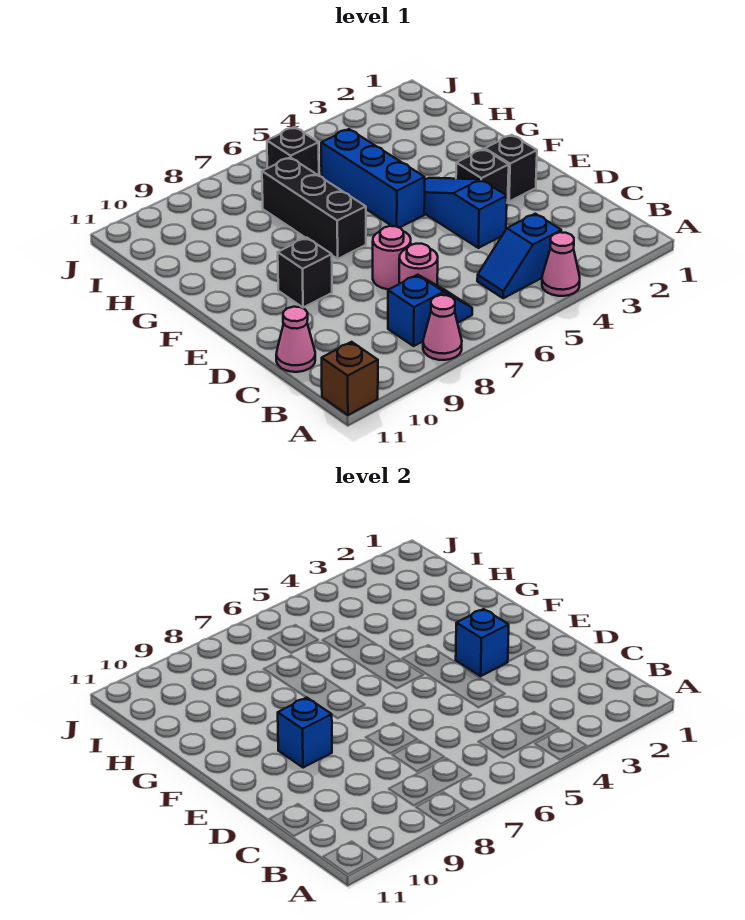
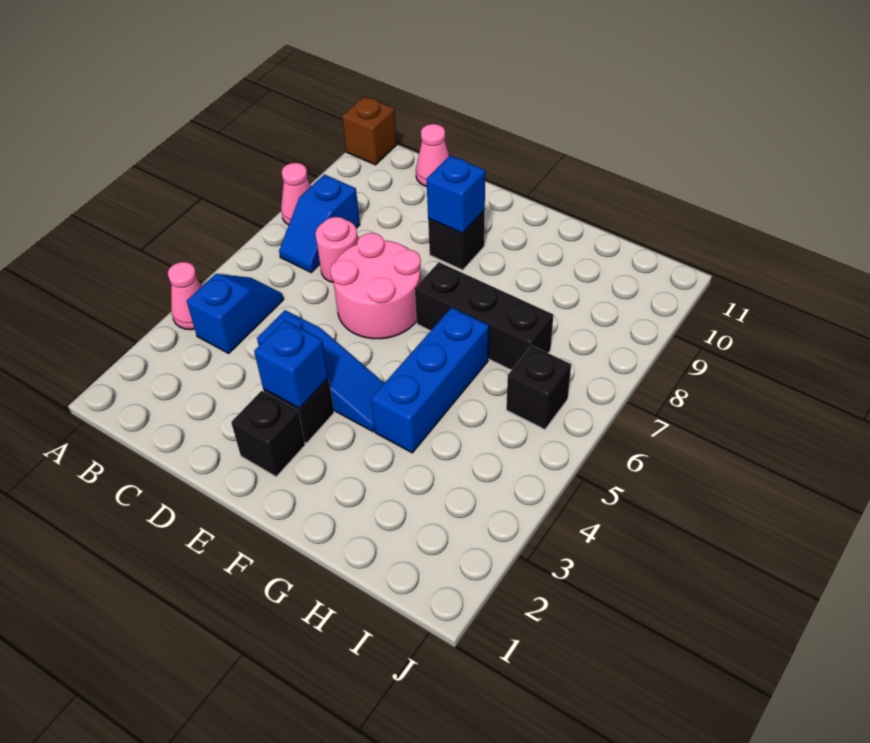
pink 1x1 round brick [373,226,411,289] -> pink 2x2 round brick [330,233,421,339]
blue 1x3 brick [321,129,425,228] -> blue 1x3 brick turned to [371,308,489,453]

